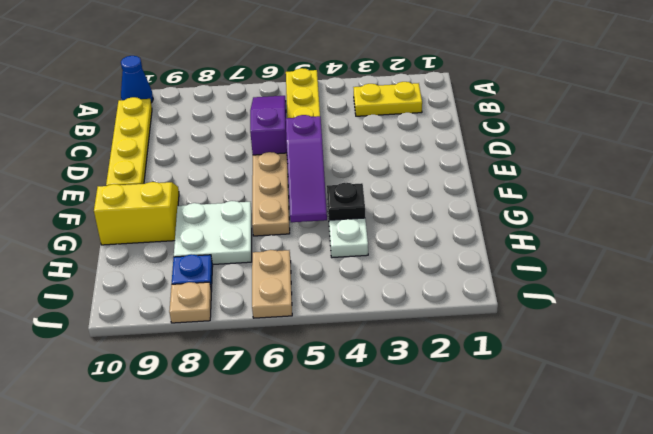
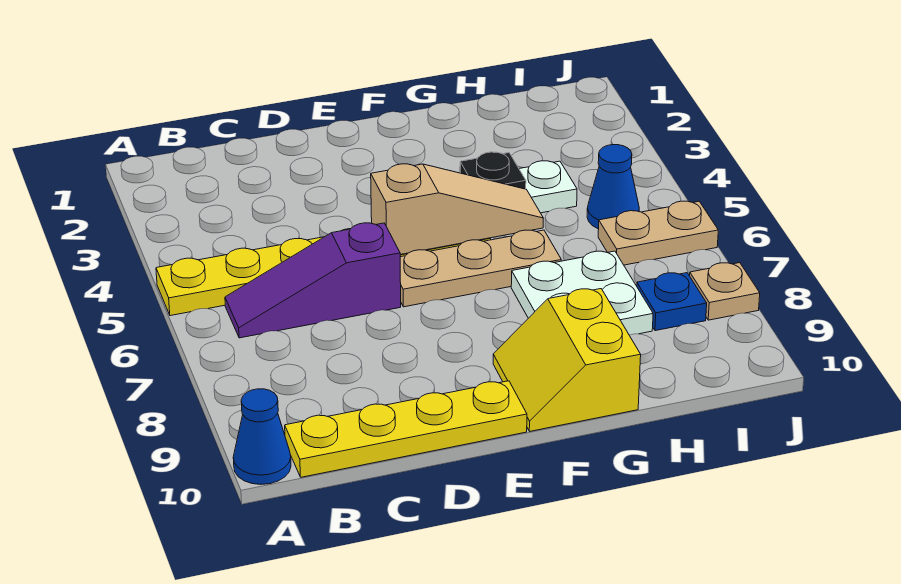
yellow 1x2 plate [353,82,422,116] -> none
purple 1x3 slope [286,115,327,222] -> tan 1x3 slope [371,164,543,255]
none -> blue 1x1 cone [587,145,639,229]

